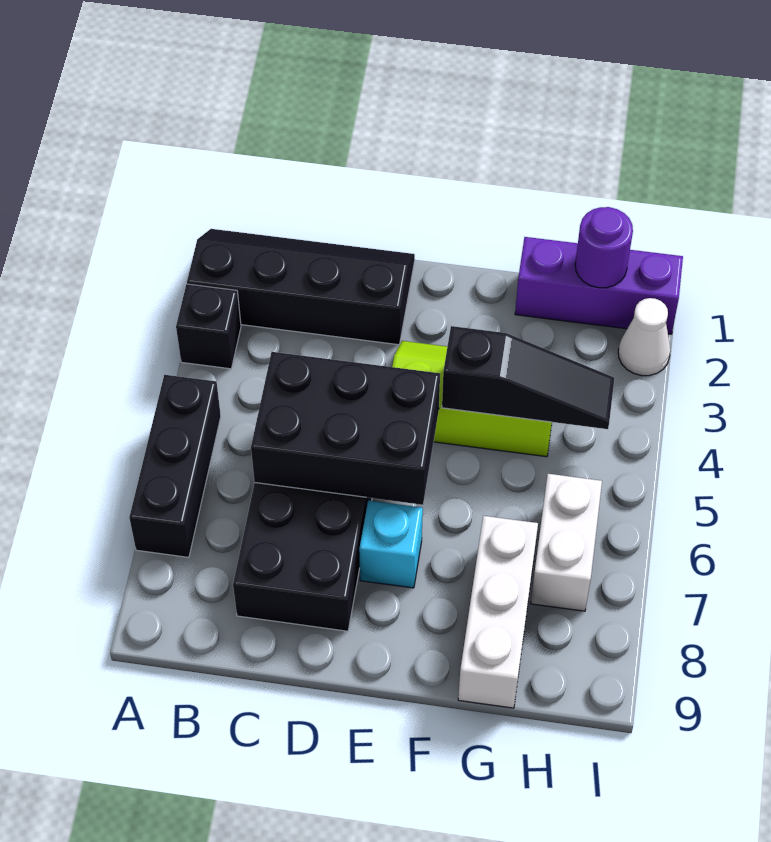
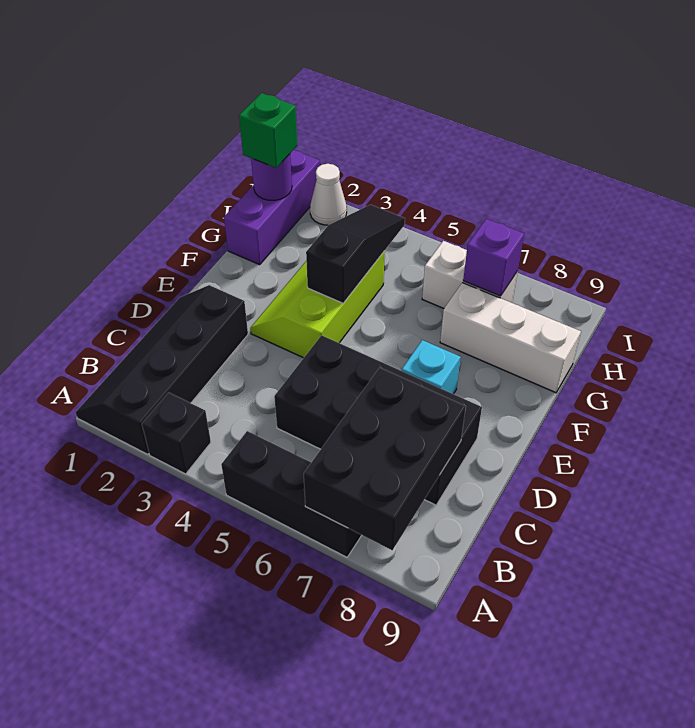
black 2x3 brick [251,352,440,505] -> black 2x3 brick moved to [304,368,466,550]
none -> green 1x1 brick [239,93,297,168]
none -> purple 1x1 brick [463,219,524,296]

